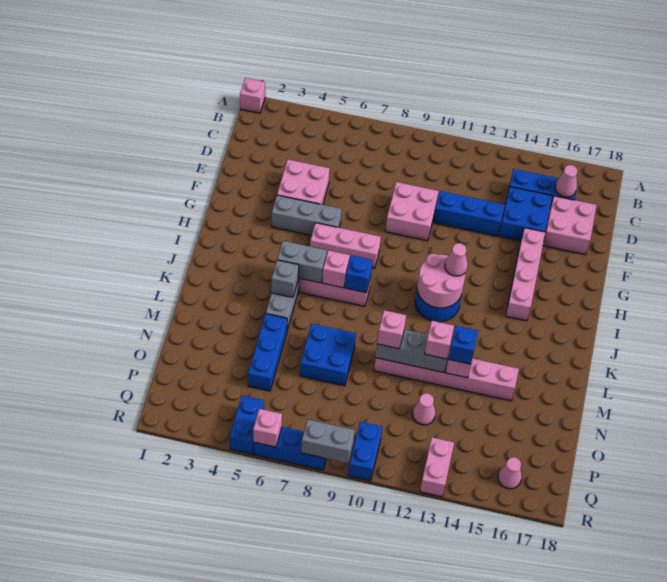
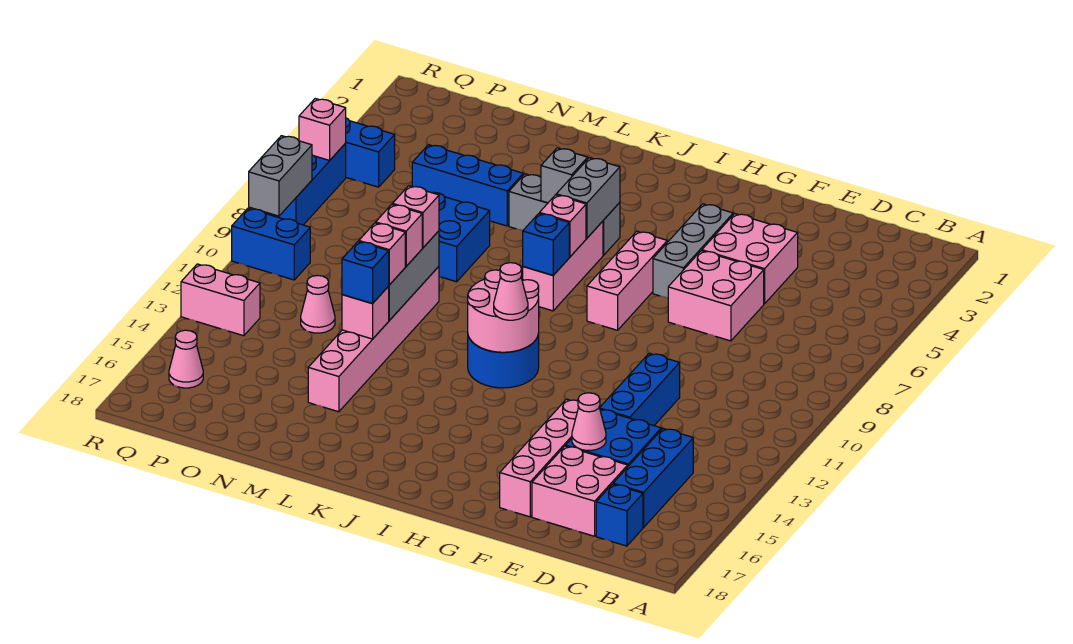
pink 1x1 brick [240,78,265,113] -> pink 1x1 brick moved to [376,205,422,266]
pink 1x1 cone [555,165,577,197] -> pink 1x1 cone moved to [572,393,606,450]
none -> blue 1x1 brick [596,484,643,546]
pink 2x2 brick [385,182,438,241] -> pink 2x2 brick moved to [668,251,764,341]
pink 1x4 brick [506,228,545,321] -> pink 1x4 brick turned to [500,399,578,517]

